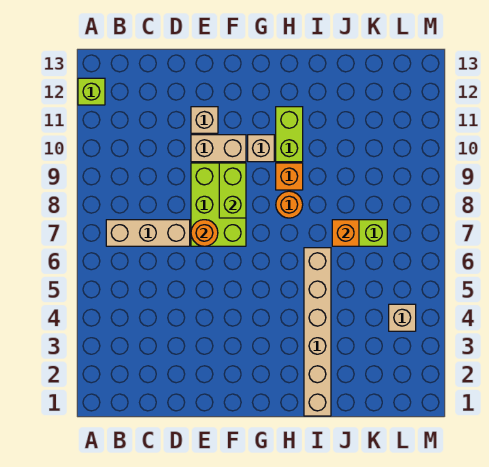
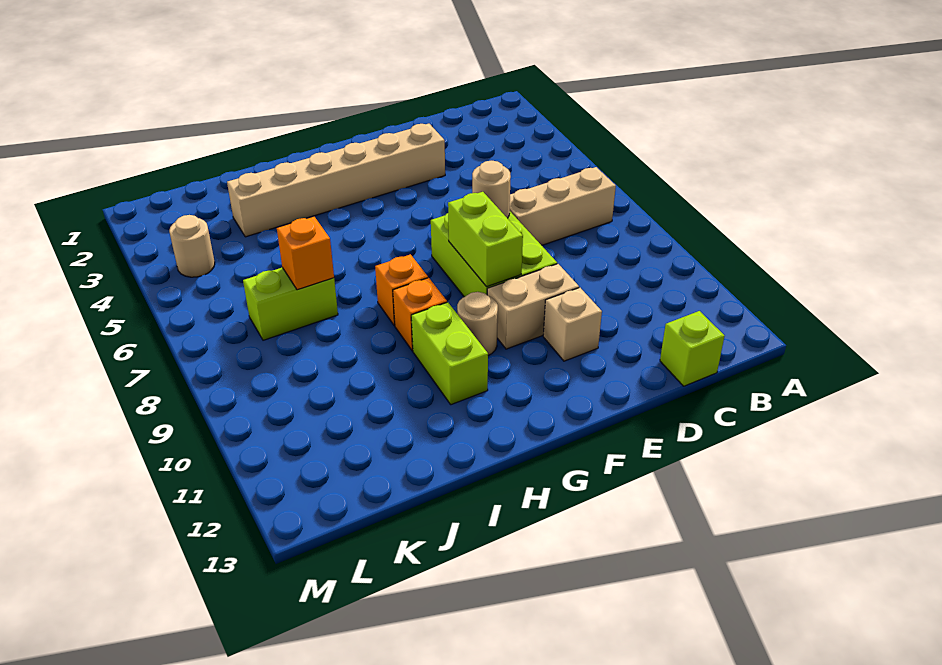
lime 1x1 brick [78,78,105,105] -> lime 1x1 brick moved to [660,311,724,386]
orange 1x1 round brick [191,220,218,246] -> tan 1x1 round brick [472,161,511,218]
tan 1x1 brick [248,135,274,162] -> tan 1x1 round brick [457,292,498,356]
orange 1x1 round brick [276,191,303,218] -> orange 1x1 brick [375,254,428,326]
tan 1x6 brick [304,248,331,416] -> tan 1x6 brick turned to [227,124,445,237]
tan 1x1 brick [389,304,416,331] -> tan 1x1 round brick [169,215,215,277]

